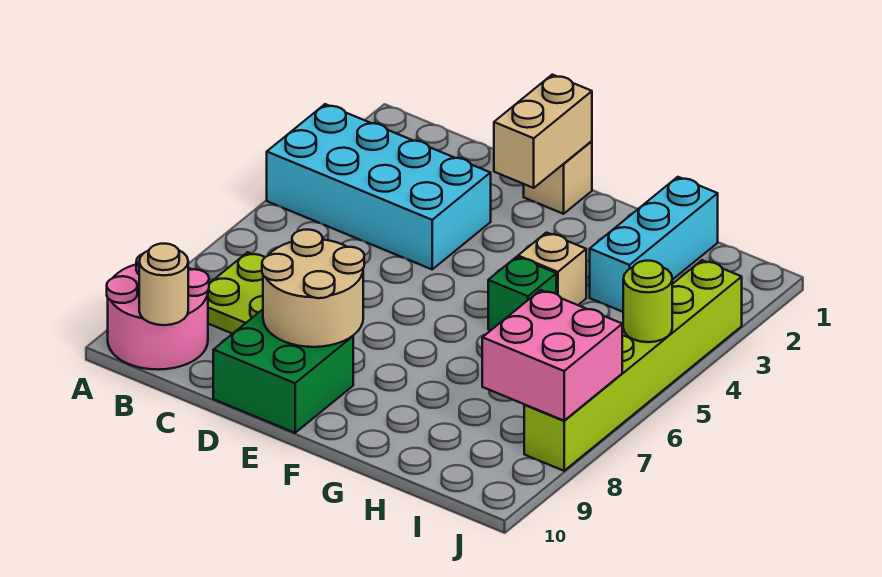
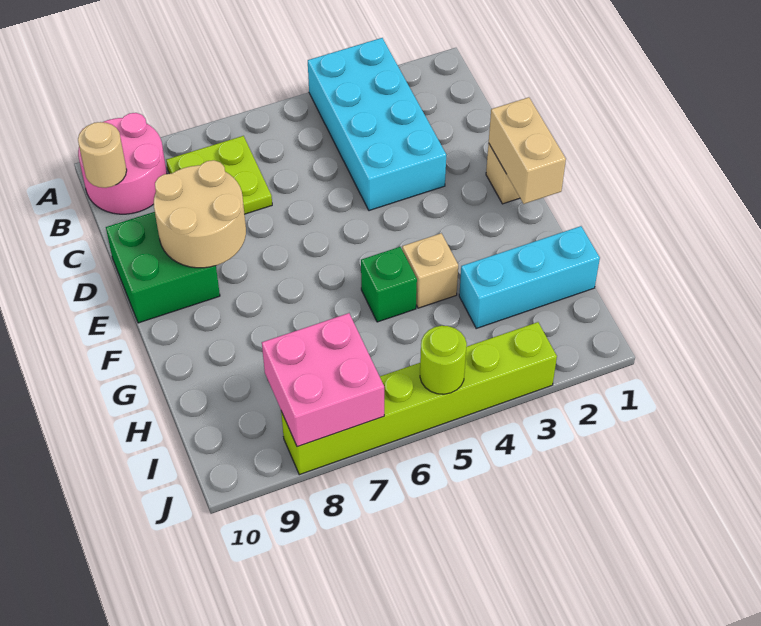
tan 1x2 brick [494,75,592,188] -> tan 1x2 brick turned to [489,97,566,204]

